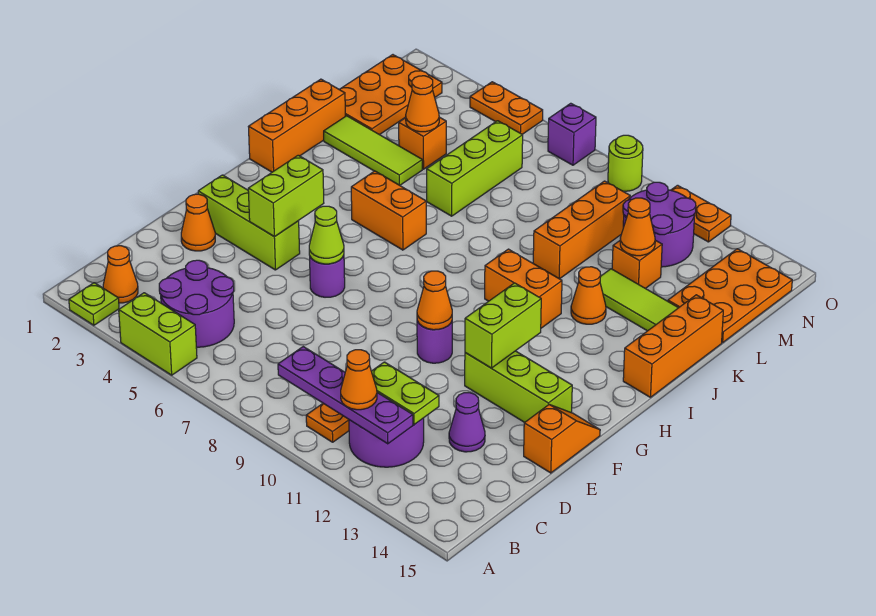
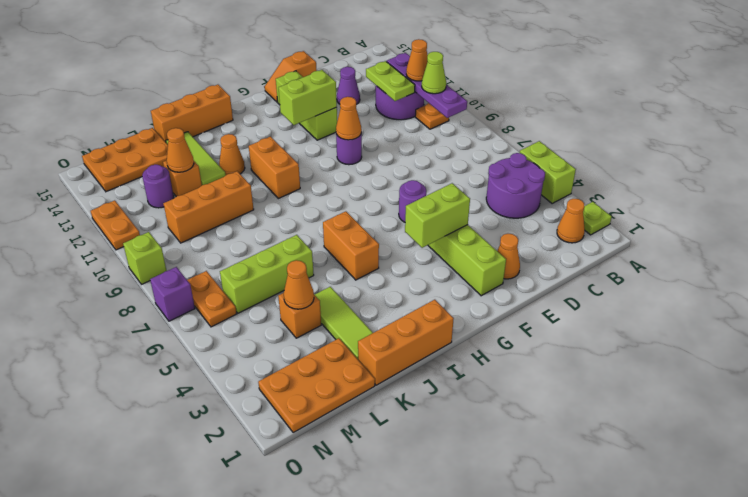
lime 1x1 cone [309,206,344,264] -> lime 1x1 cone moved to [422,52,446,94]
purple 2x2 round brick [623,182,696,267] -> purple 1x1 round brick [142,165,174,208]
orange 1x2 plate [470,82,543,134] -> orange 1x2 plate moved to [187,271,237,327]
lime 1x1 round brick [608,135,643,191] -> lime 1x1 brick [123,232,167,284]

